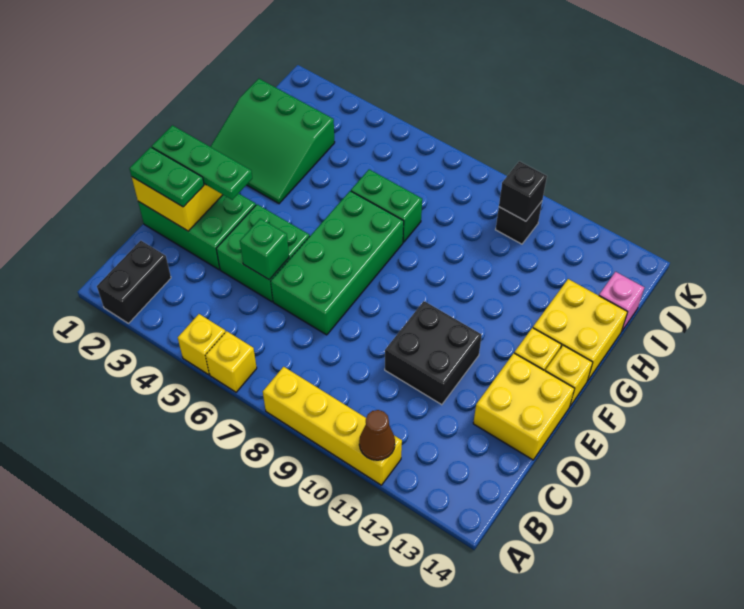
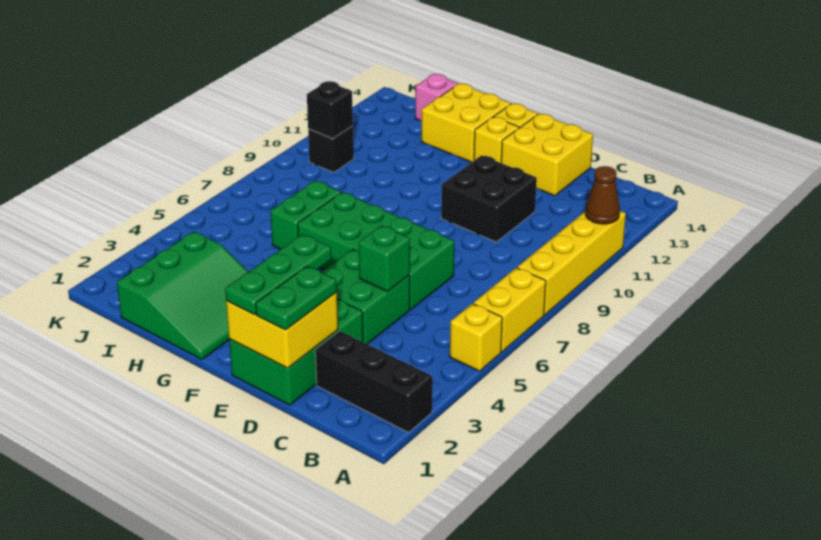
black 1x2 brick [97,241,171,323] -> black 1x3 brick [315,331,432,432]
yellow 1x1 brick [206,331,257,392] -> yellow 1x2 brick [473,268,546,352]

